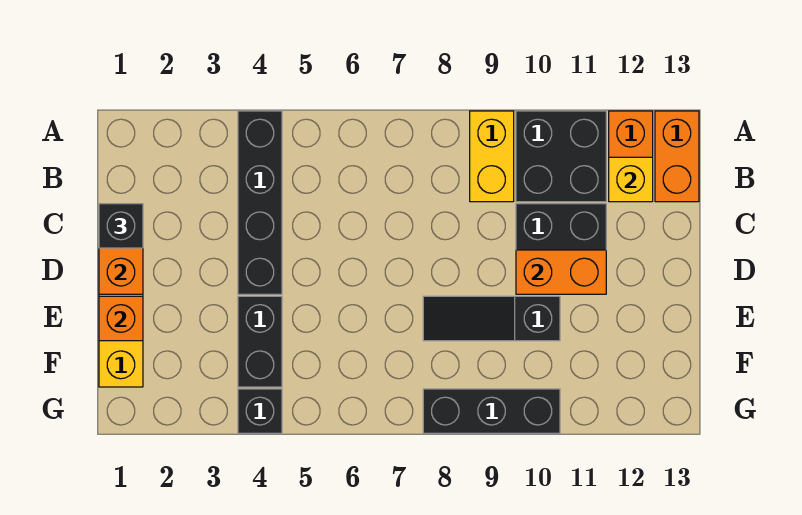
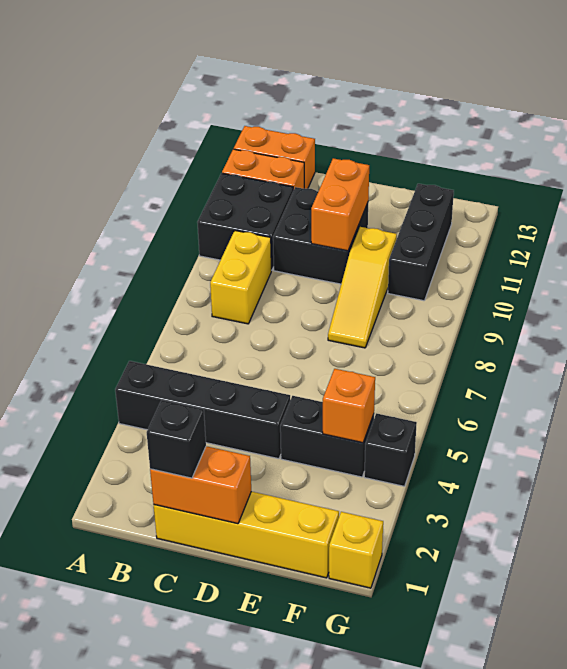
yellow 1x2 brick [470,111,514,202] -> yellow 1x2 brick turned to [210,231,271,324]
yellow 1x1 brick [609,157,653,202] -> yellow 1x1 brick moved to [329,512,383,588]
orange 1x1 brick [99,296,143,341] -> orange 1x1 brick moved to [323,369,375,443]
black 1x3 slope [423,296,560,341] -> yellow 1x3 slope [328,227,397,348]
black 1x3 brick [423,389,560,433] -> black 1x3 brick moved to [388,184,454,301]

